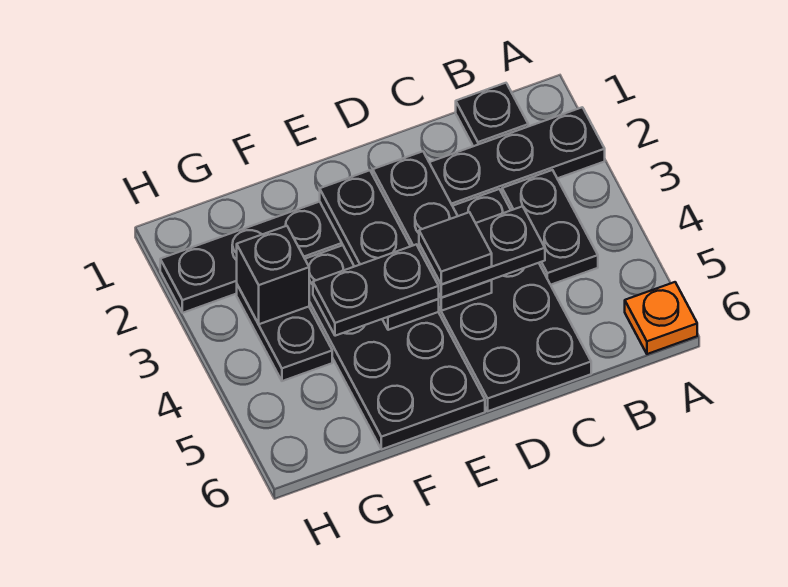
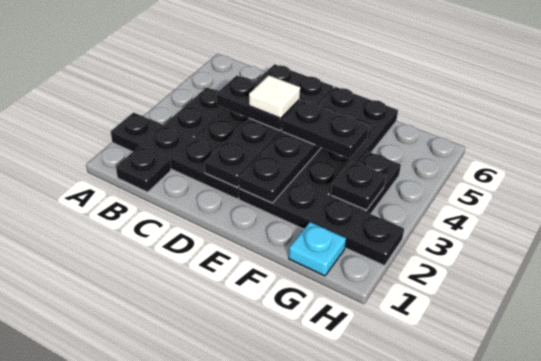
orange 1x1 plate [625,282,697,354] -> none
black 1x1 tile [419,212,492,284] -> white 1x1 tile [249,75,300,118]
none -> cyan 1x1 plate [289,222,346,276]
black 1x1 brick [237,226,309,324] -> black 1x1 plate [331,161,386,210]

